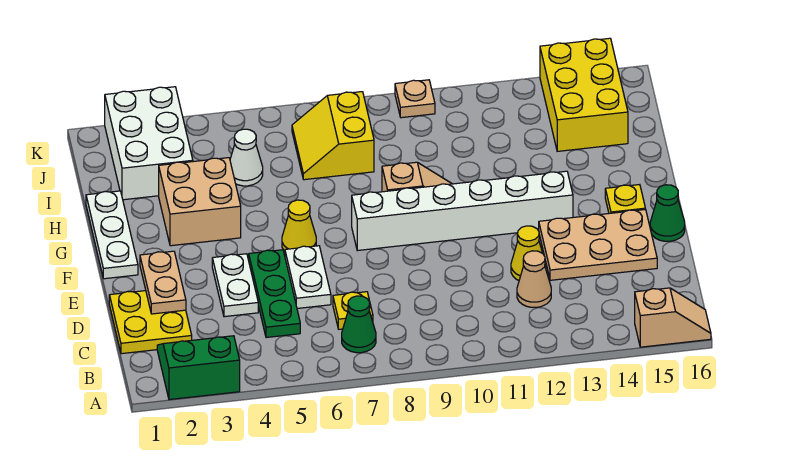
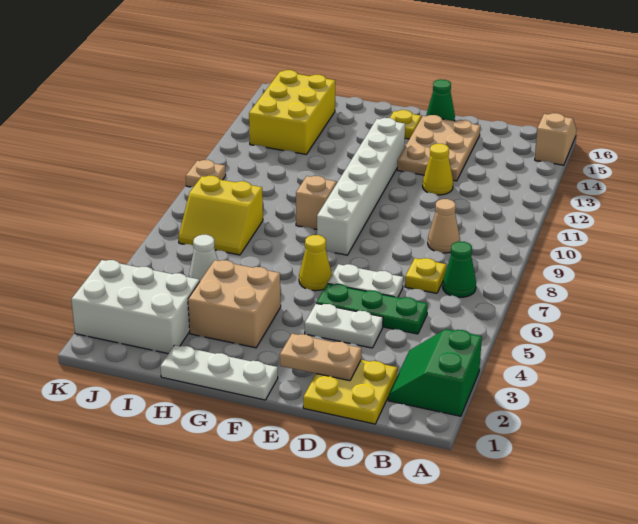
tan 1x1 cone [517,251,551,307] -> tan 1x1 cone moved to [428,199,460,253]
yellow 2x3 brick [540,38,628,151] -> yellow 2x3 brick turned to [249,70,335,154]

